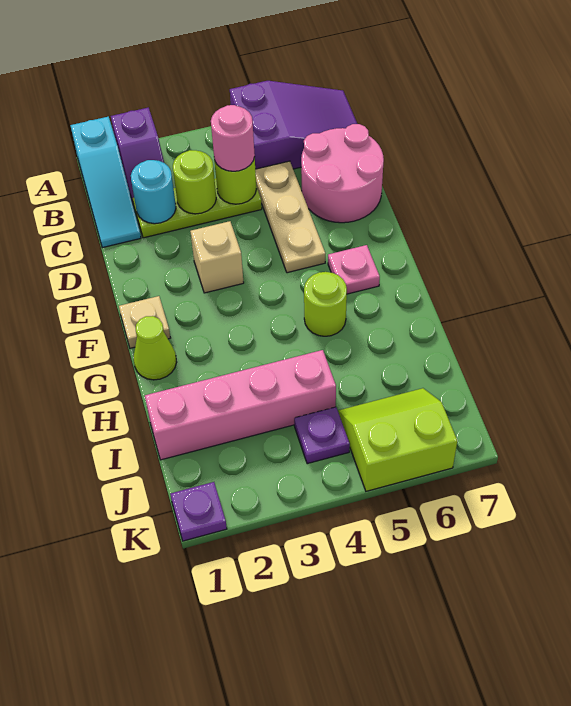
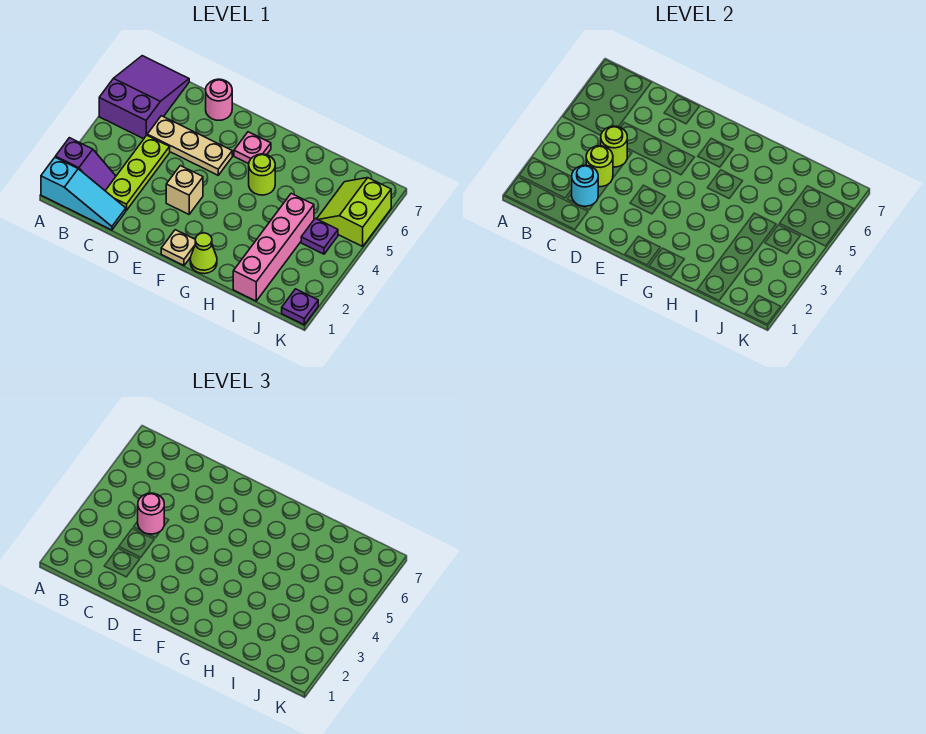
pink 2x2 round brick [301,124,384,223] -> pink 1x1 round brick [206,79,232,120]

